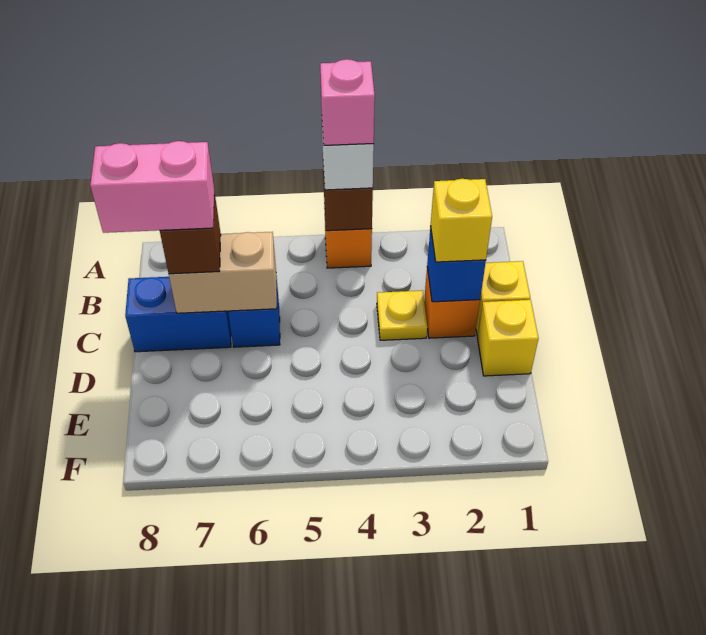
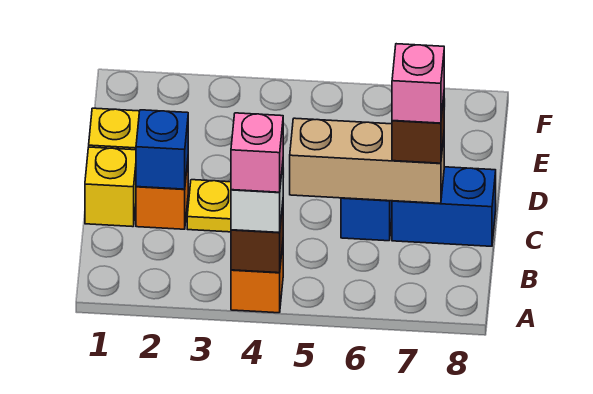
yellow 1x1 brick [431,179,492,262] -> none
tan 1x2 brick [169,232,277,313] -> tan 1x3 brick [290,118,444,203]
pink 1x2 brick [90,141,214,233] -> pink 1x1 brick [392,44,444,123]

